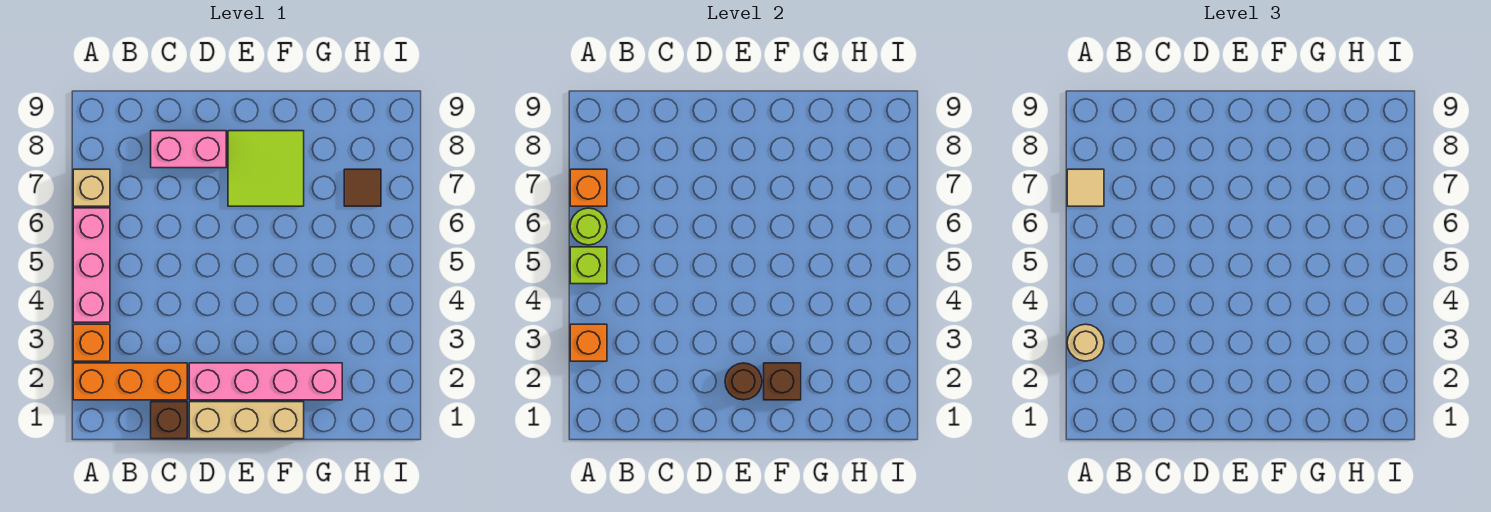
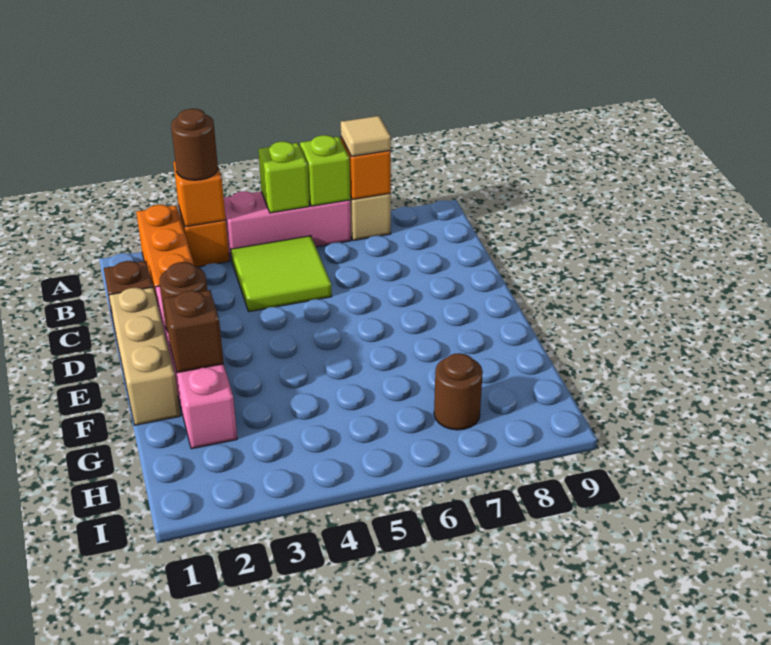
tan 1x1 round brick [1067,324,1104,361] -> brown 1x1 round brick [171,109,218,180]
lime 1x1 round brick [570,208,607,245] -> lime 1x1 brick [300,135,351,206]
pink 1x2 brick [151,131,226,168] -> none
lime 2x2 tile [228,131,304,206] -> lime 2x2 tile moved to [231,236,332,312]
brown 1x1 tile [344,169,381,206] -> brown 1x1 round brick [434,353,483,430]

